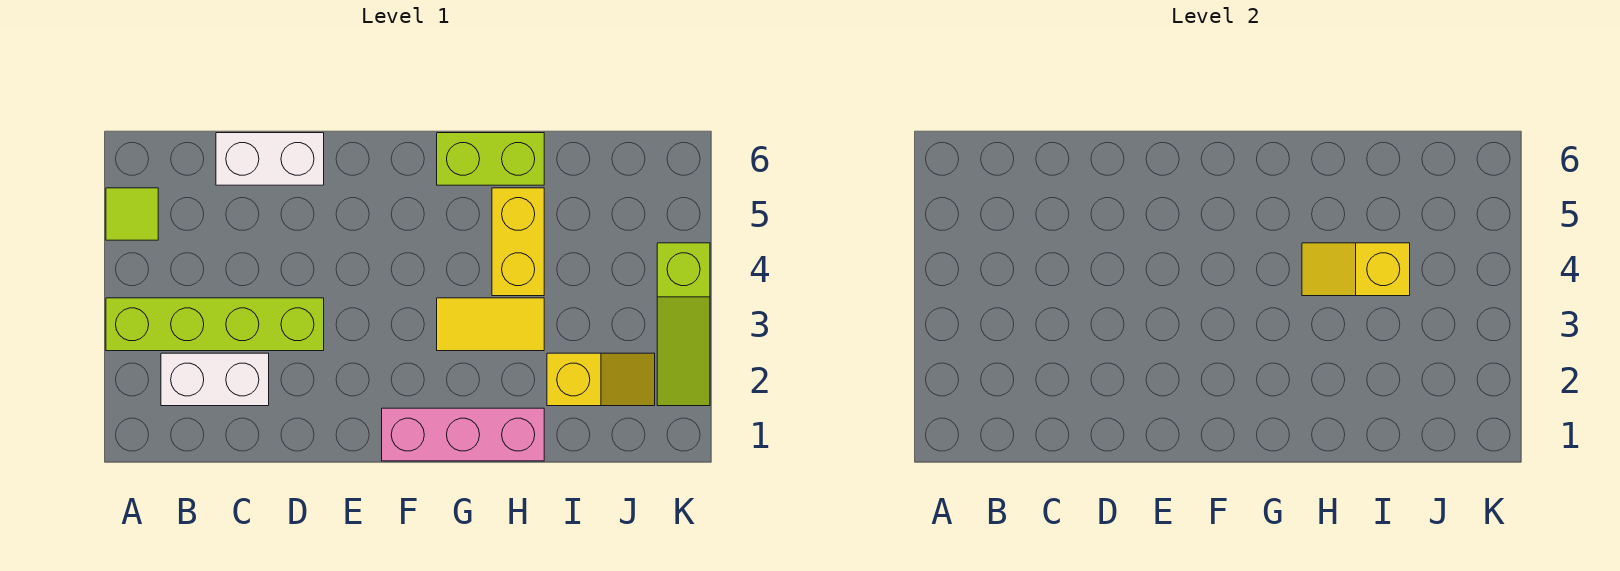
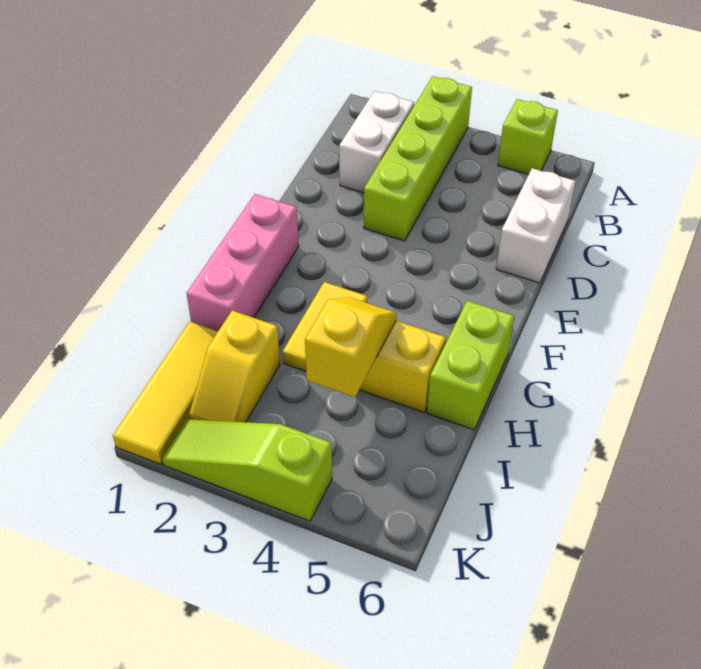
lime 1x1 tile [106,188,158,240] -> lime 1x1 brick [498,99,558,175]
none -> yellow 1x3 tile [113,322,218,464]

